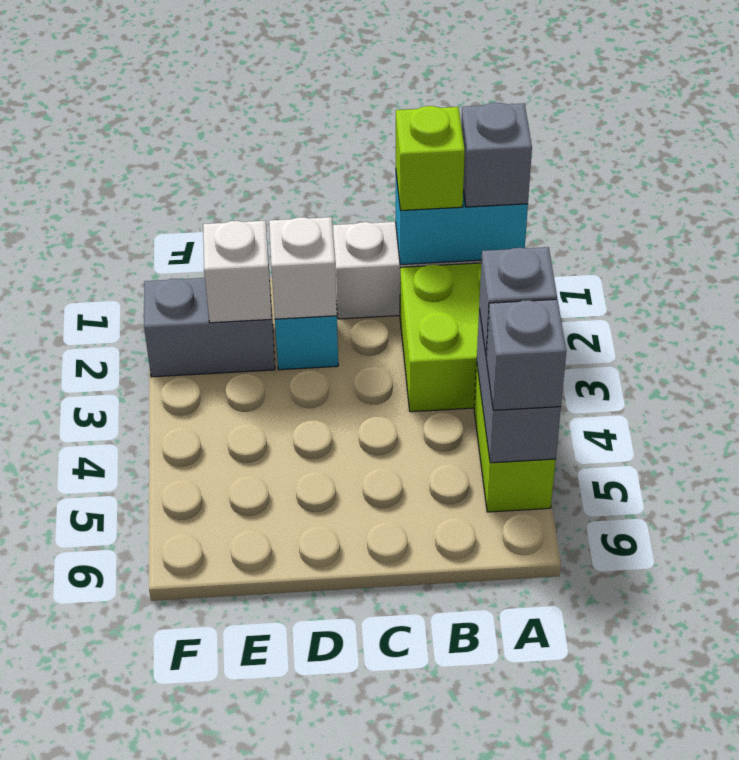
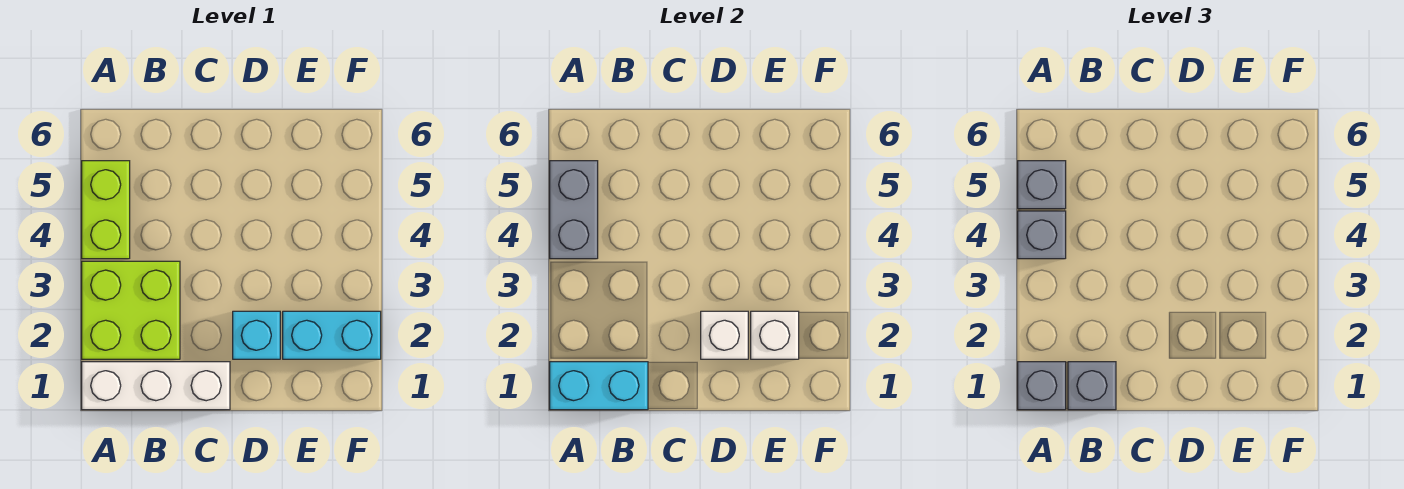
lime 1x1 brick [396,106,465,211] -> grey 1x1 brick [1068,362,1116,410]
grey 1x2 brick [144,278,275,377] -> cyan 1x2 brick [283,311,381,359]

